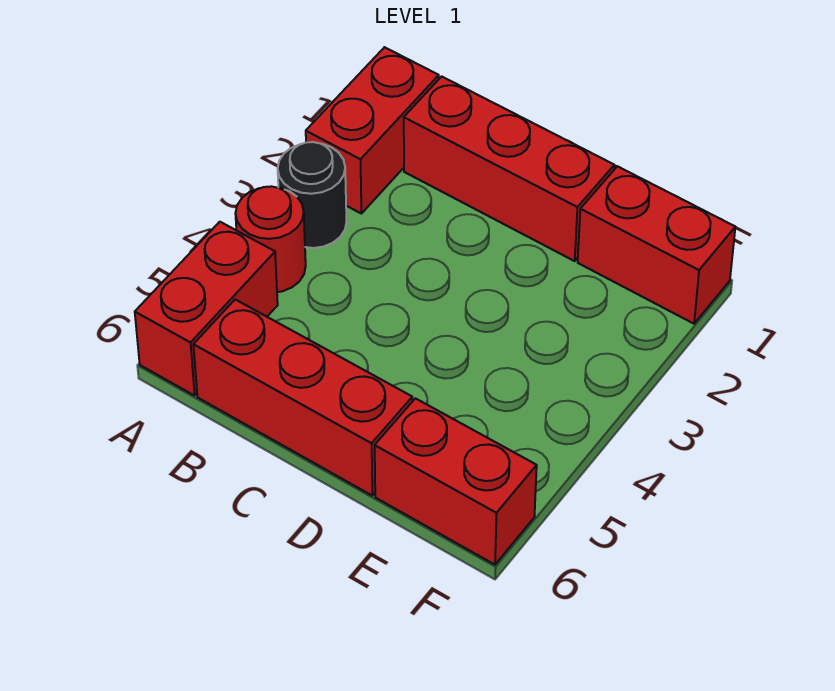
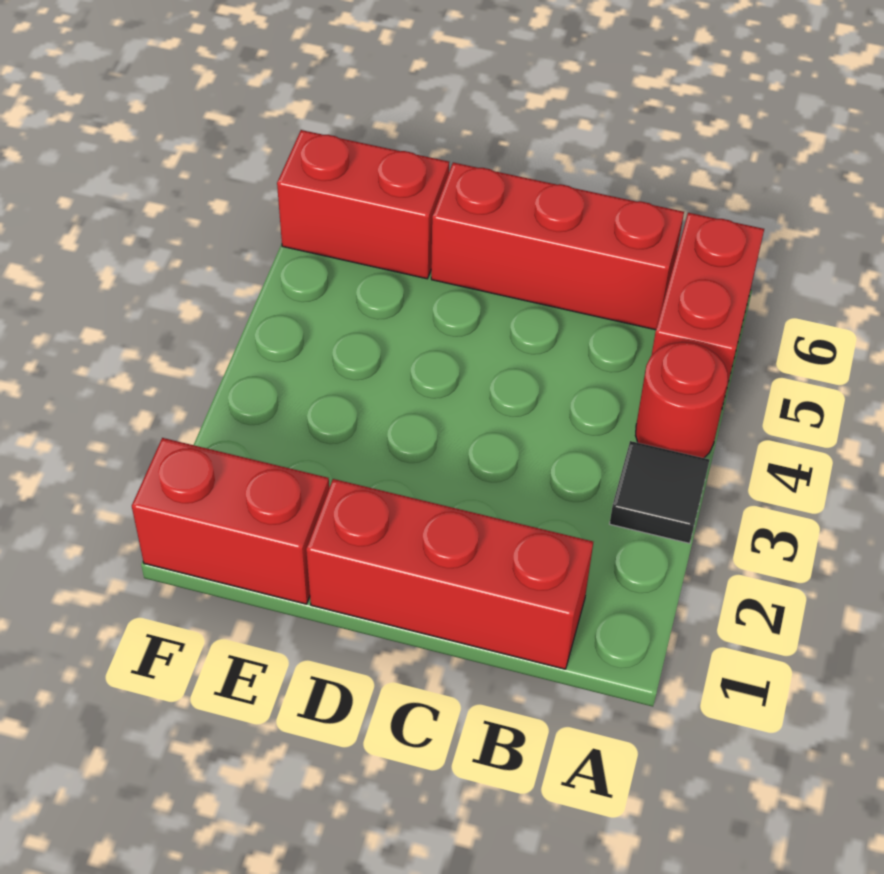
red 1x2 brick [306,47,439,213] -> none
black 1x1 round brick [278,142,346,248] -> black 1x1 tile [610,441,709,543]

